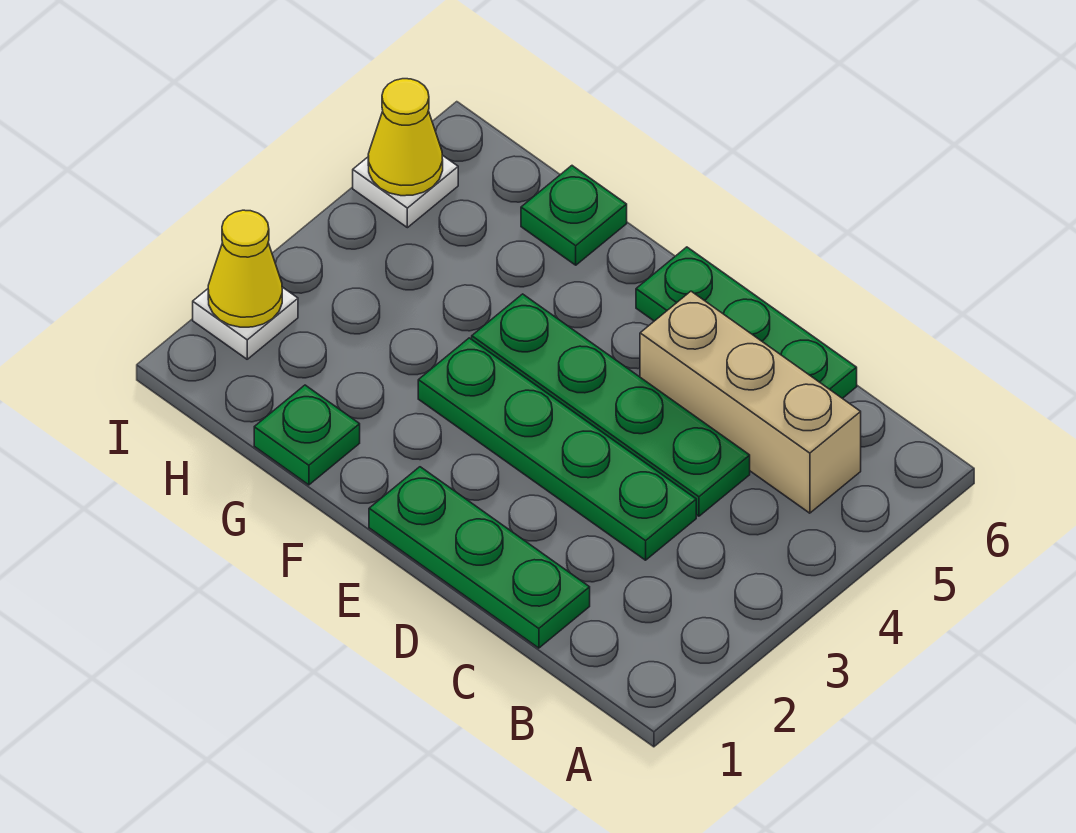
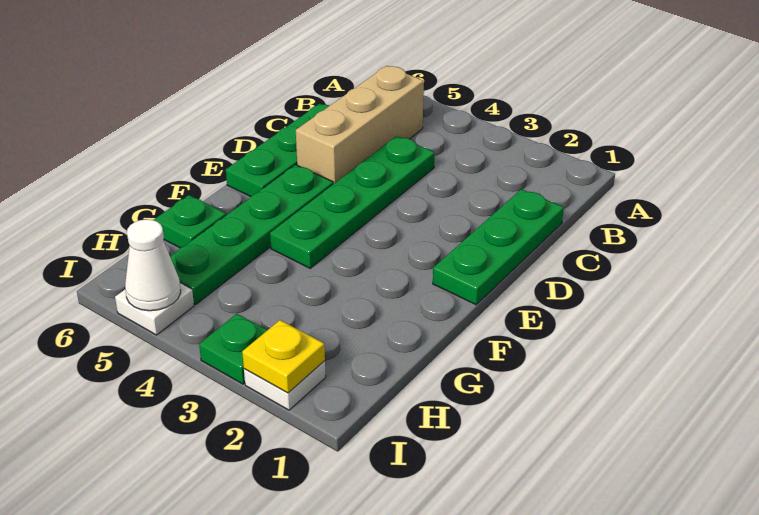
green 1x4 plate [418,338,696,560] -> green 1x4 plate moved to [170,165,333,304]
green 1x1 plate [254,385,360,485] -> green 1x1 plate moved to [199,314,267,384]
yellow 1x1 cone [208,210,282,327] -> yellow 1x1 plate [242,320,325,393]
yellow 1x1 cone [368,79,443,196] -> white 1x1 cone [125,219,181,311]

